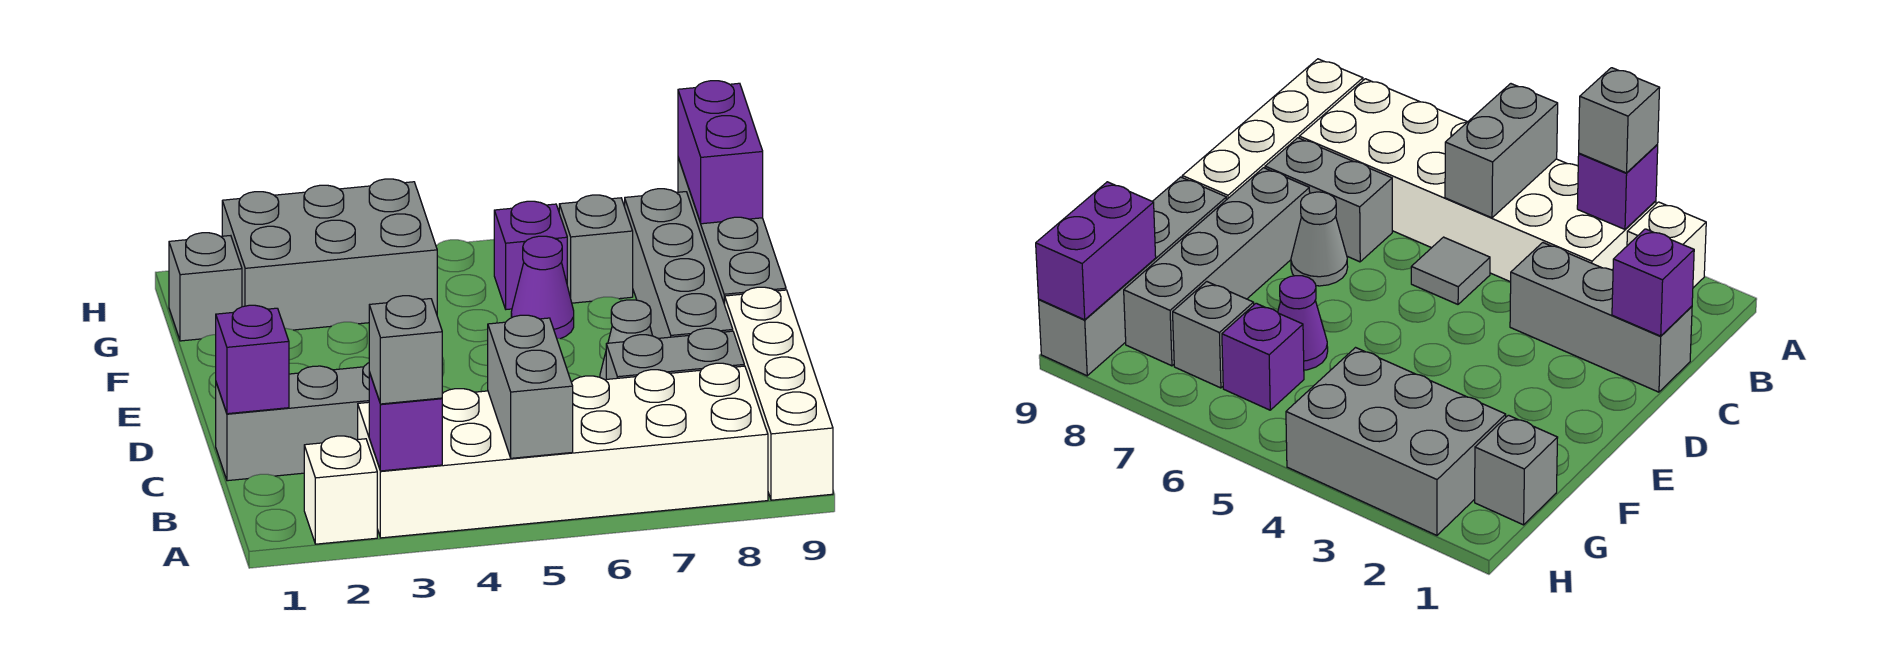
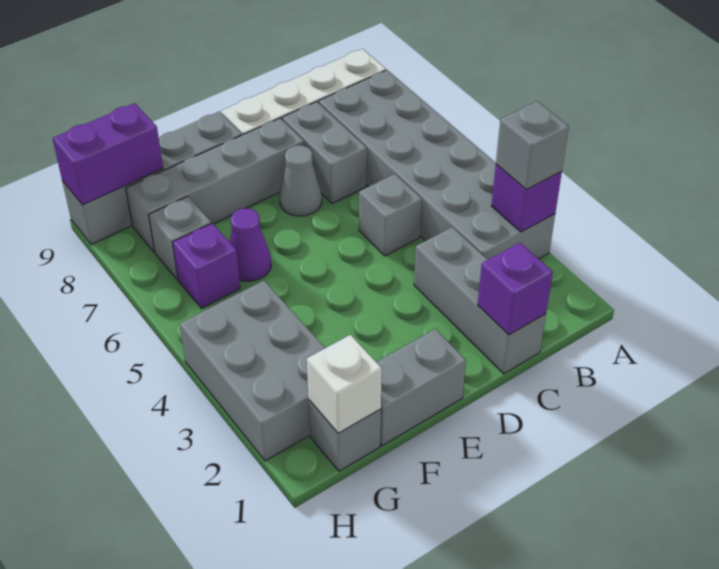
white 1x1 brick [304,436,377,544] -> white 1x1 brick moved to [307,335,382,433]
white 2x6 brick [358,363,768,538] -> grey 2x6 brick [319,70,555,260]
grey 1x2 brick [488,315,573,458] -> grey 1x2 brick moved to [376,329,466,446]
grey 1x1 tile [1411,237,1490,304] -> grey 1x1 brick [359,174,422,256]

